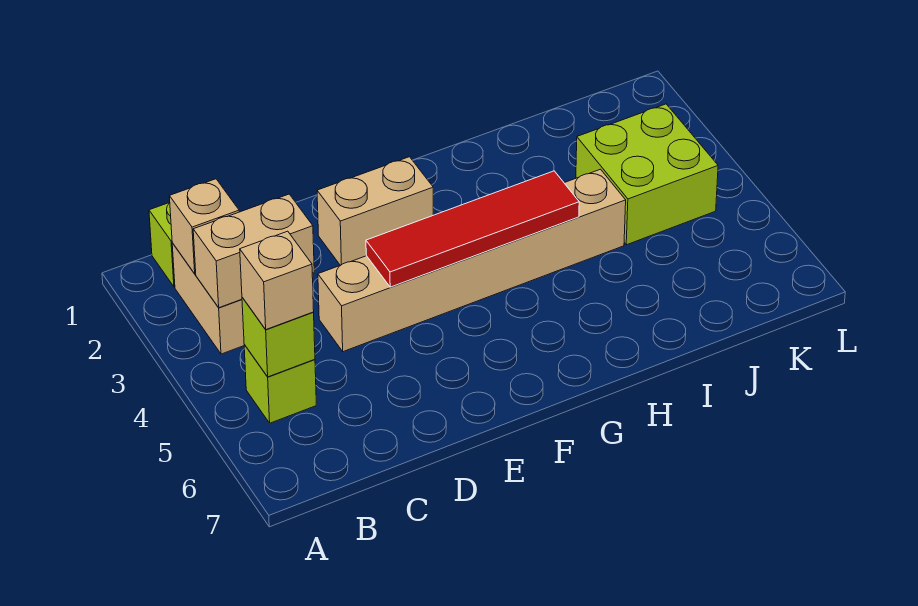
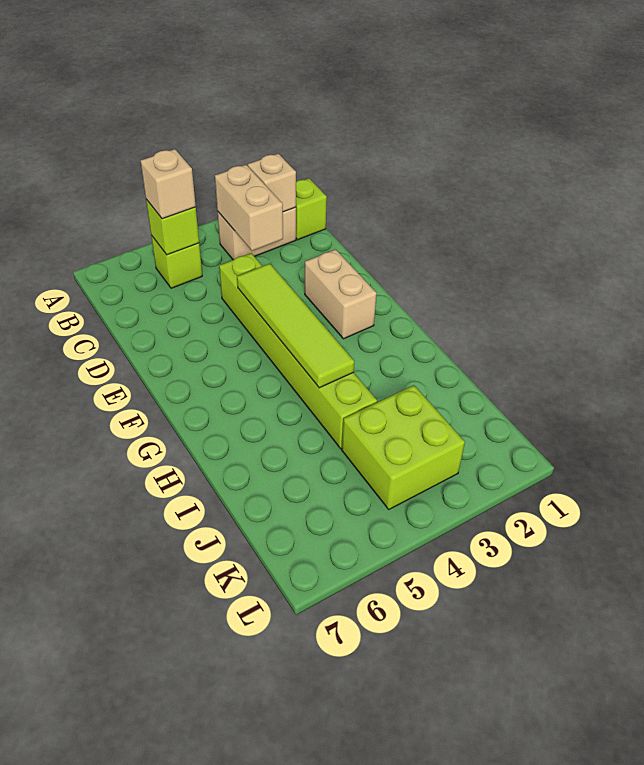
tan 1x6 brick [318,169,626,352] -> lime 1x6 brick [219,253,377,449]
red 1x4 tile [366,171,579,287] -> lime 1x4 tile [237,264,354,388]

